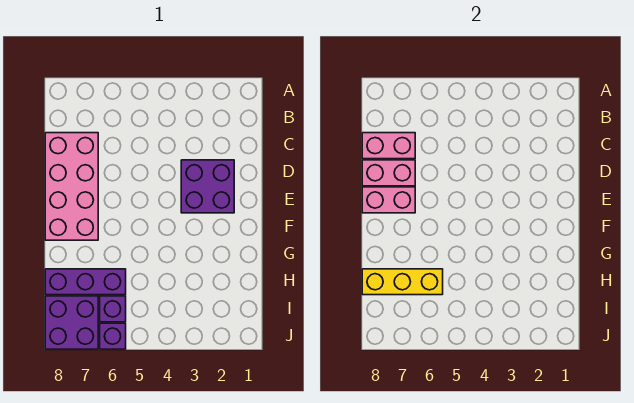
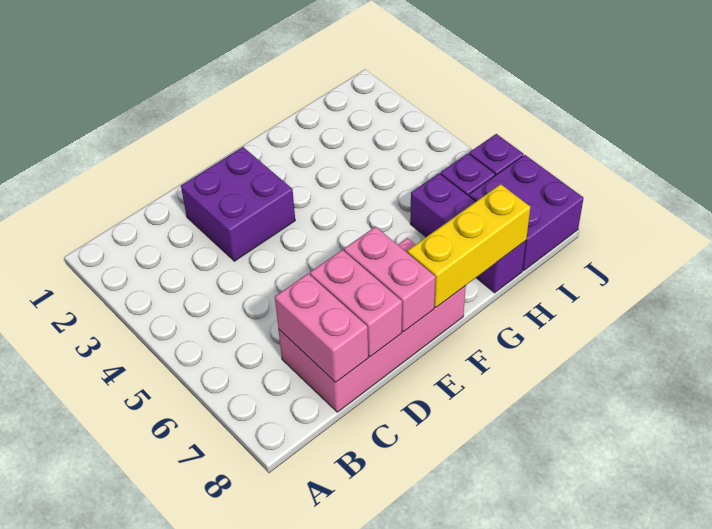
yellow 1x3 brick [362,269,443,295] -> yellow 1x3 brick turned to [407,184,530,307]

